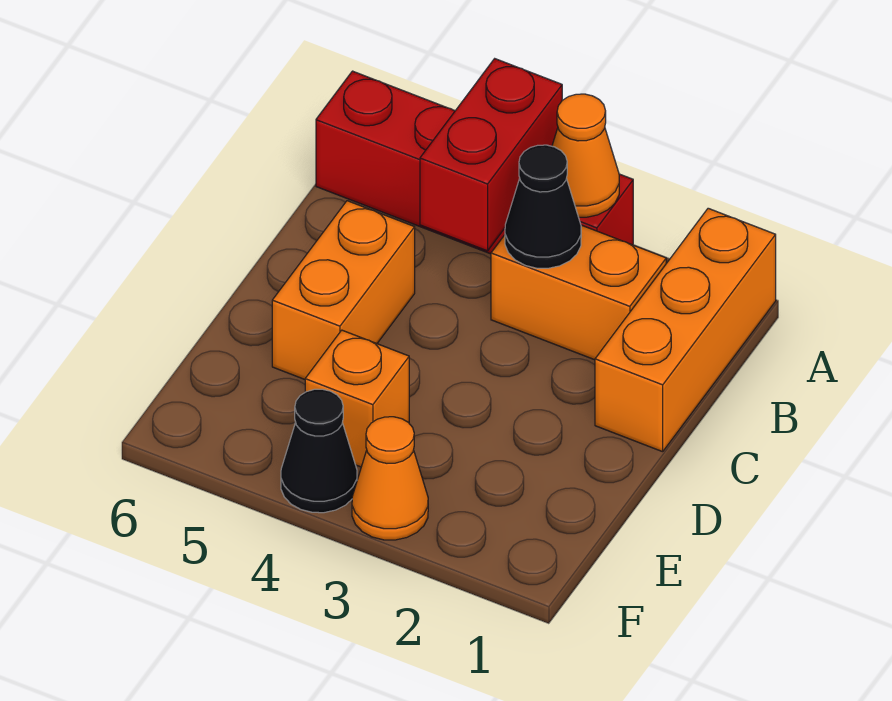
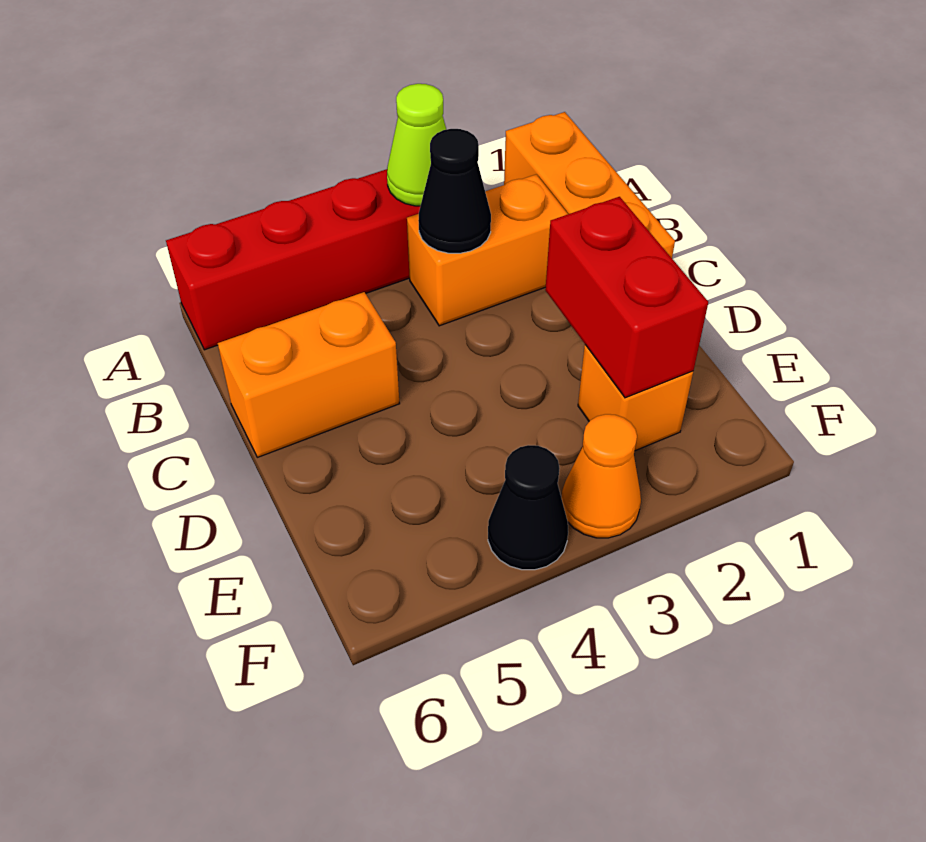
orange 1x1 cone [552,94,619,217] -> lime 1x1 cone [387,84,446,206]
red 1x2 brick [420,59,562,251] -> red 1x2 brick moved to [545,197,708,398]
orange 1x2 brick [272,201,415,379] -> orange 1x2 brick turned to [218,292,400,457]
orange 1x1 brick [305,330,409,467] -> orange 1x1 brick moved to [578,345,693,451]

